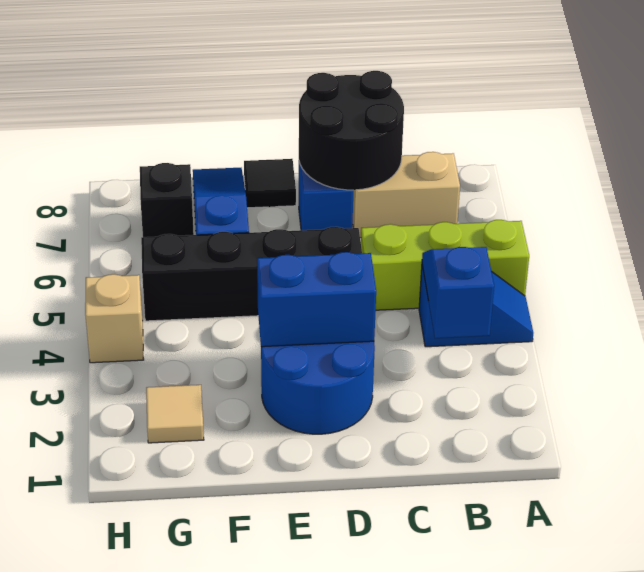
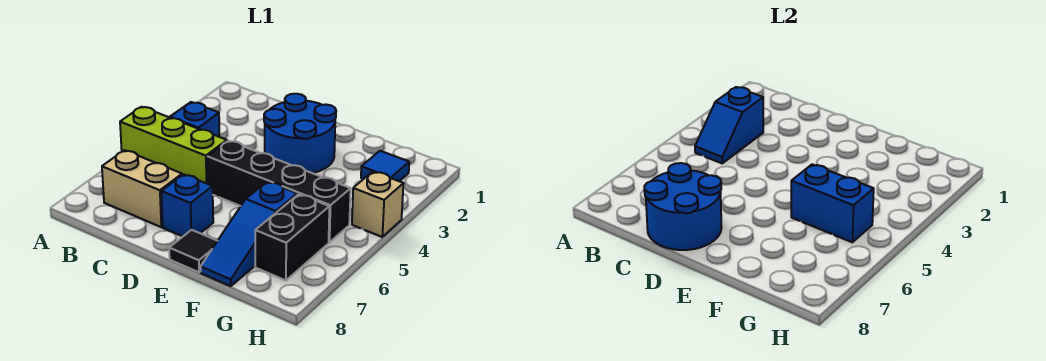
black 2x2 round brick [299,71,404,190] -> blue 2x2 round brick [644,163,721,250]
blue 1x2 brick [257,252,376,347] -> blue 1x2 brick moved to [791,164,874,242]
tan 1x1 tile [146,385,204,443] -> blue 1x1 tile [361,151,409,181]
black 1x1 brick [140,163,194,237] -> black 1x2 brick [255,194,329,280]

